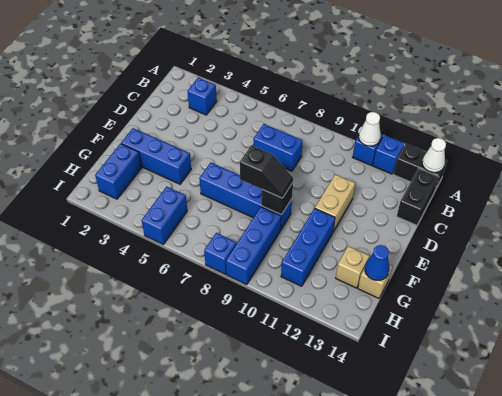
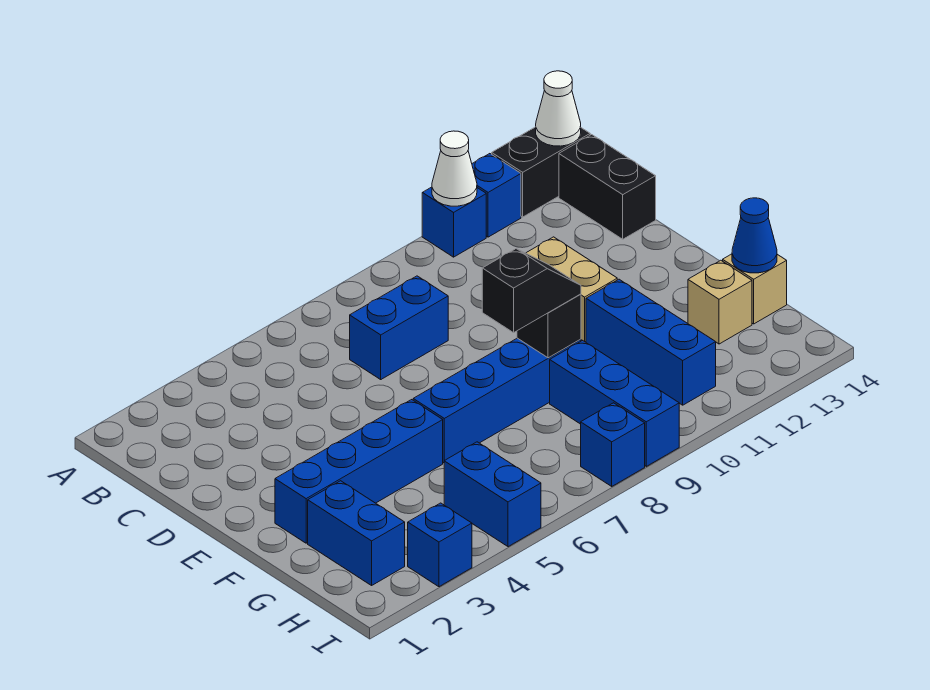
blue 1x1 brick [188,78,217,115] -> blue 1x1 brick moved to [408,503,472,587]
blue 1x3 brick [121,128,191,184] -> blue 1x4 brick [275,400,443,543]

